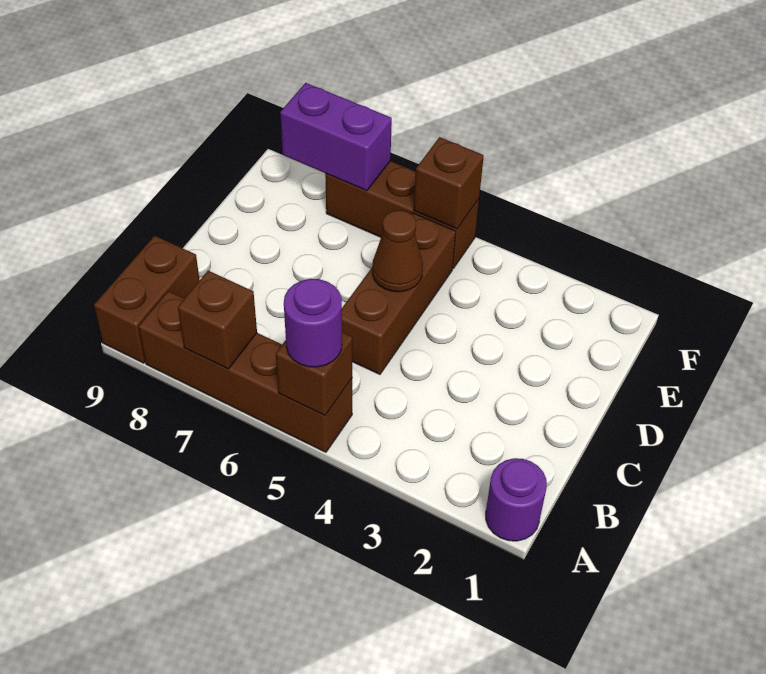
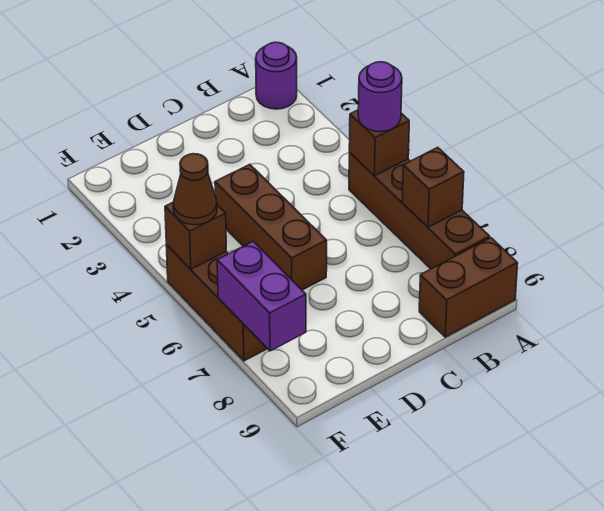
brown 1x3 brick [342,213,456,374] -> brown 1x3 brick turned to [215,164,327,290]
brown 1x1 cone [372,210,423,292] -> brown 1x1 cone moved to [173,154,217,225]

